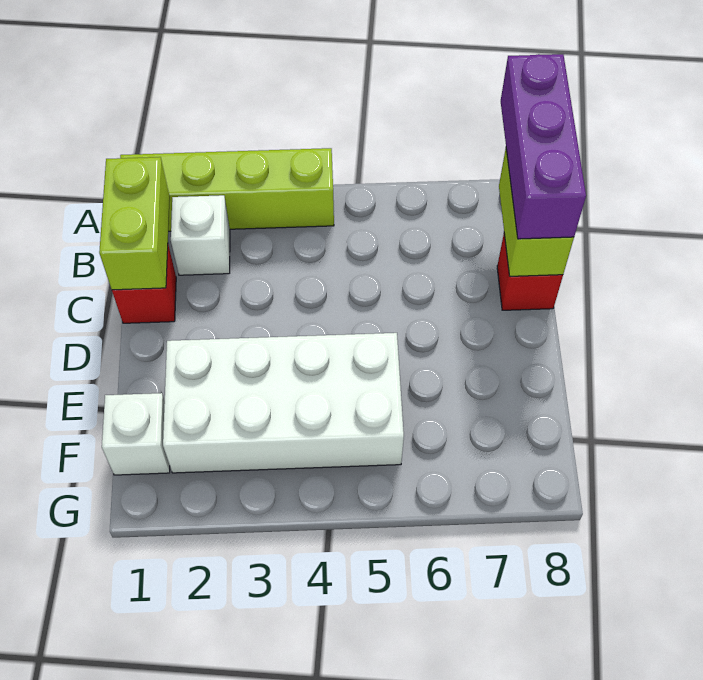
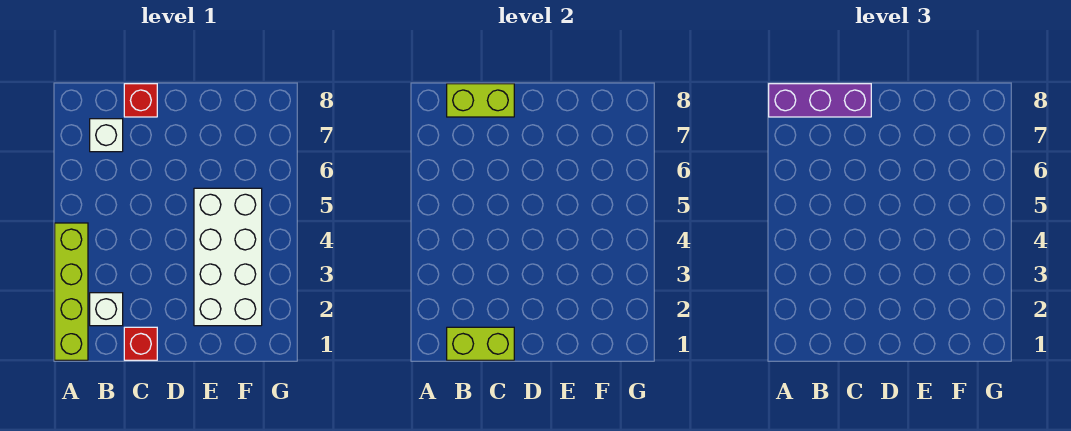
white 1x1 brick [102,393,170,475] -> white 1x1 brick moved to [90,119,123,152]

